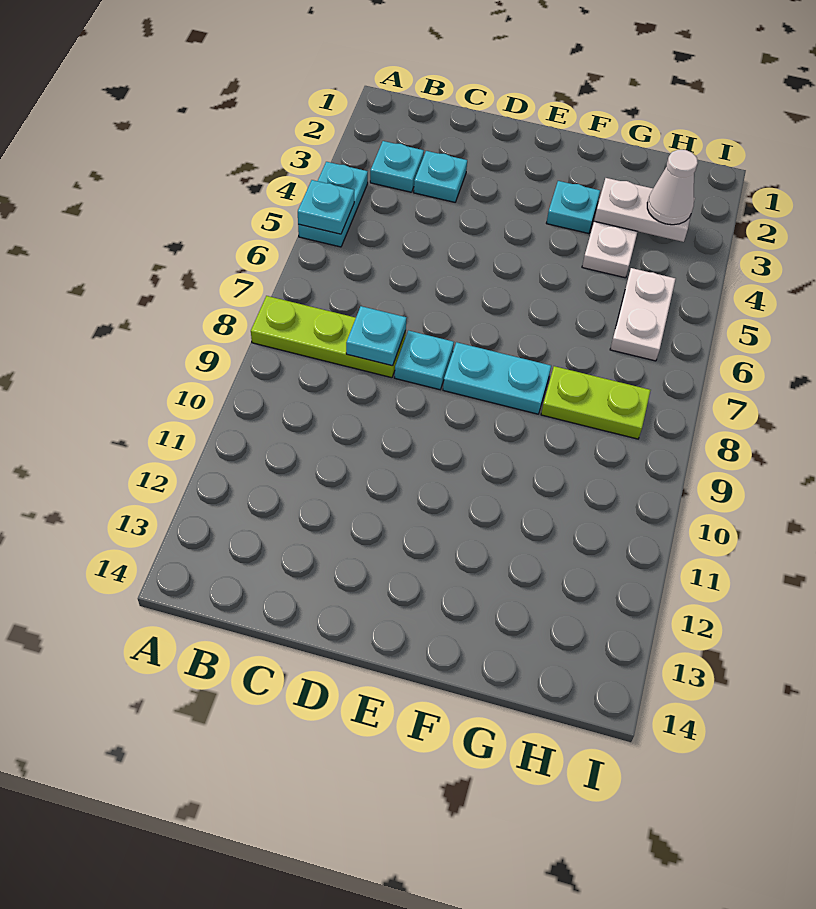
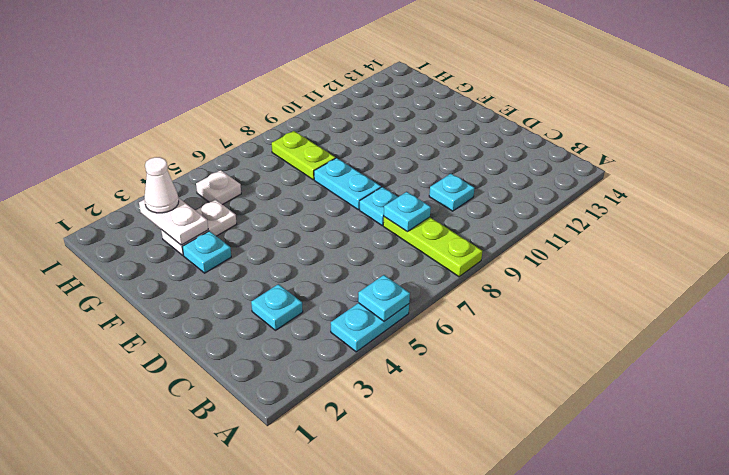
cyan 1x1 plate [370,141,424,192] -> cyan 1x1 plate moved to [429,174,474,211]
white 1x2 plate [610,268,675,361] -> white 1x1 plate [196,170,241,205]

